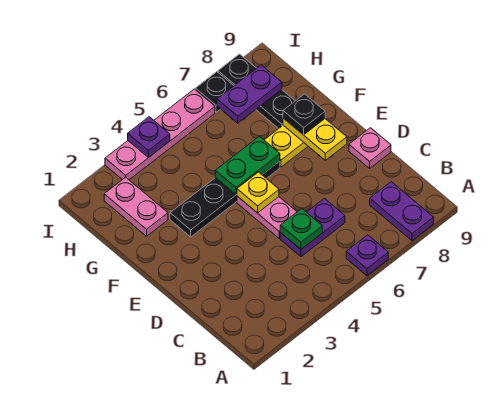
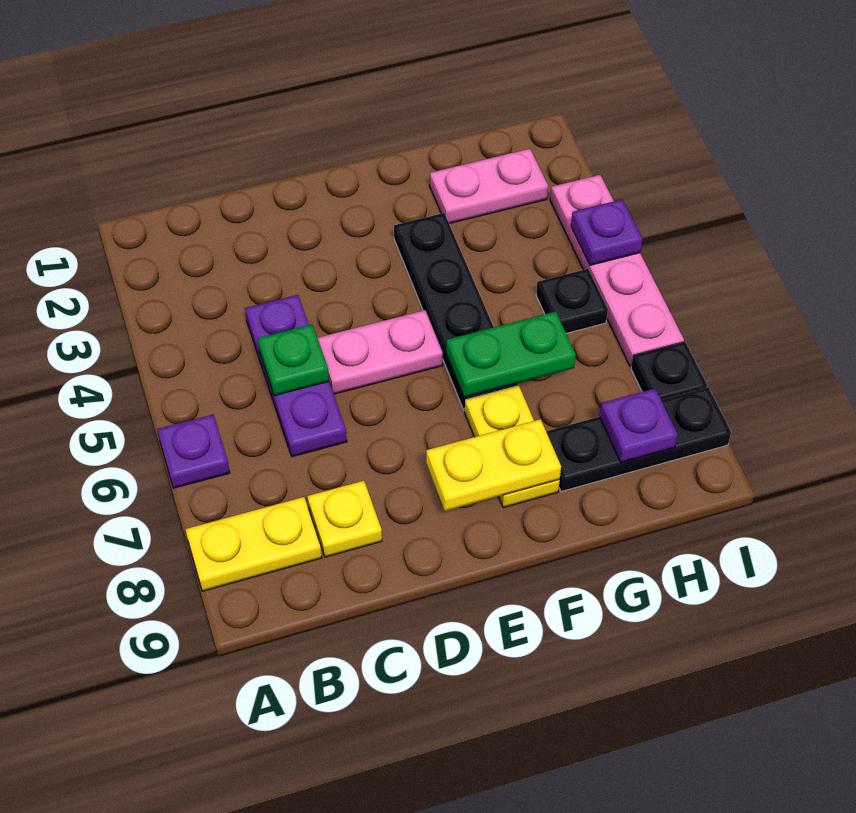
purple 1x2 plate [370,182,434,241] -> yellow 1x2 plate [185,497,322,591]
purple 1x2 plate [280,198,345,257] -> purple 1x3 plate [245,295,347,457]
pink 1x1 plate [349,128,391,168] -> none
yellow 1x1 plate [237,172,279,213] -> yellow 1x1 plate moved to [307,481,382,557]
green 1x2 plate [215,136,280,195] -> green 1x2 plate turned to [446,311,576,397]
black 1x1 plate [283,94,325,135] -> black 1x1 plate moved to [536,269,608,333]
purple 1x2 plate [217,65,282,123] -> purple 1x1 plate [599,389,678,462]

